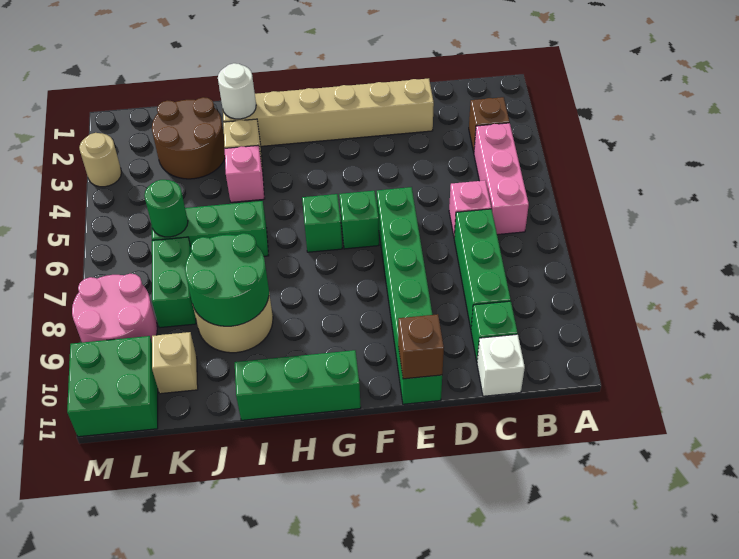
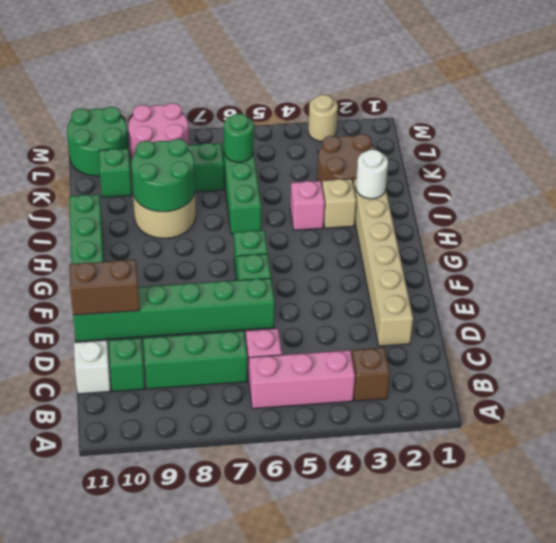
brown 1x1 brick [398,314,444,379] -> brown 1x2 brick [69,260,140,315]
tan 1x1 brick [152,332,198,394] -> green 1x1 brick [99,149,132,197]
green 2x2 brick [67,336,158,437] -> green 2x2 round brick [67,107,128,176]

